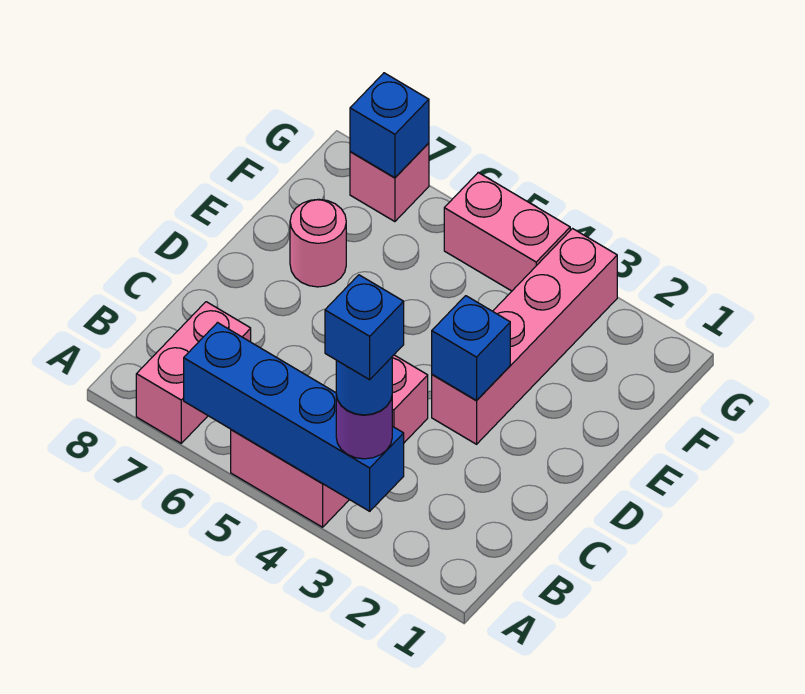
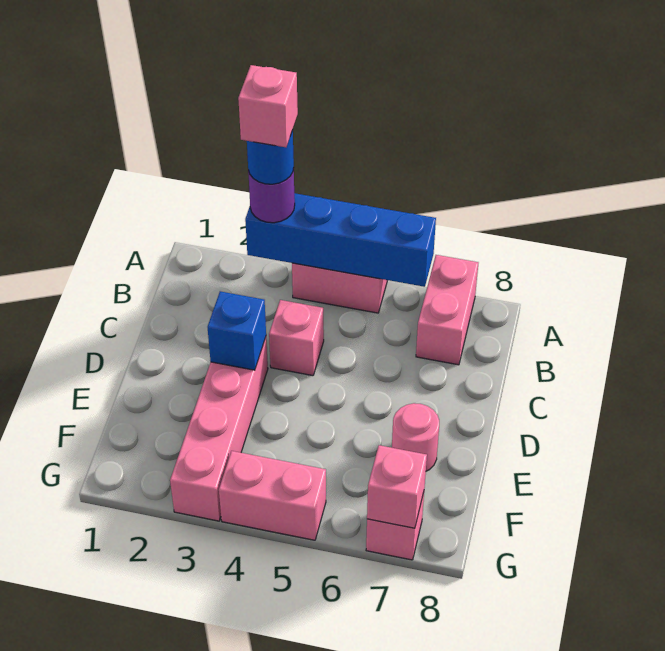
blue 1x1 brick [325,275,404,380] -> pink 1x1 brick [238,65,298,147]
blue 1x1 brick [350,73,429,178] -> pink 1x1 brick [367,445,427,528]

